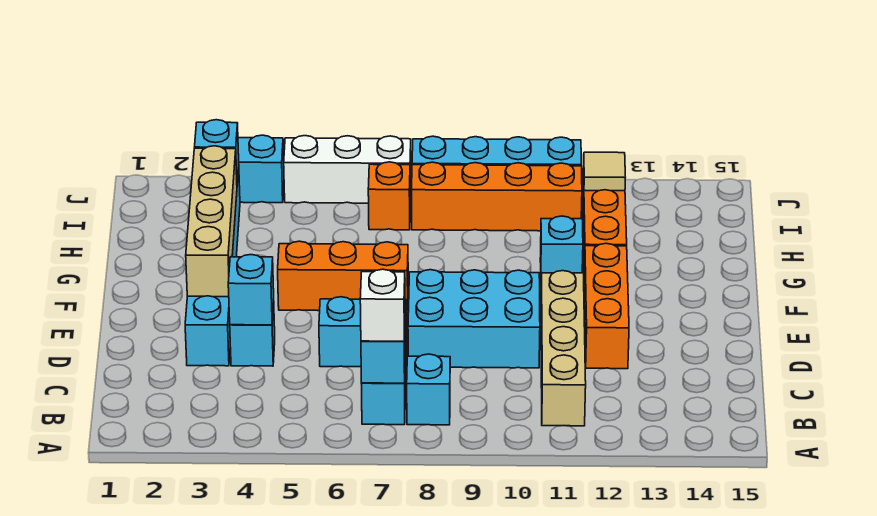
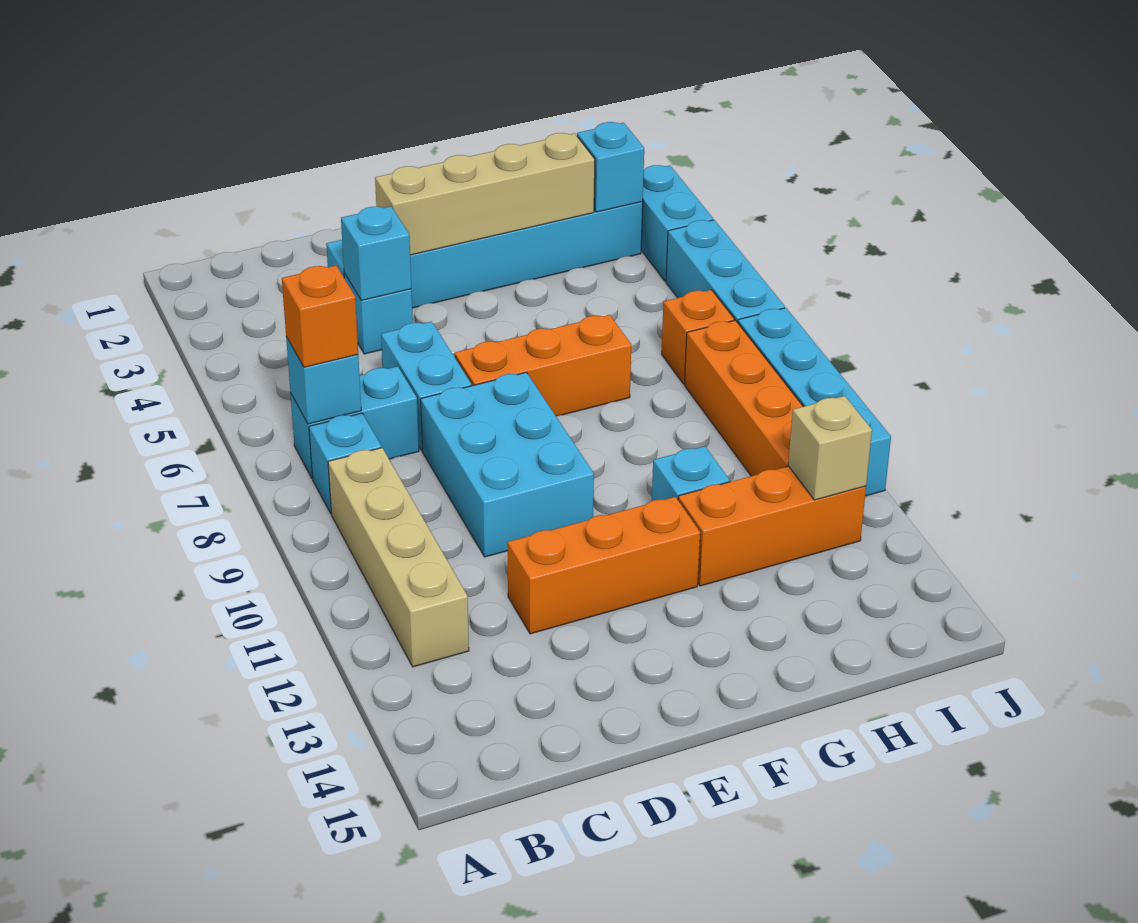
white 1x1 brick [360,269,405,341] -> orange 1x1 brick [282,266,358,367]
tan 1x4 brick [541,271,586,426] -> tan 1x4 brick turned to [328,448,469,667]
orange 1x3 brick [278,241,408,311] -> orange 1x3 brick turned to [455,315,631,416]
tan 1x1 tile [584,152,625,191] -> tan 1x1 brick [788,396,872,500]
white 1x3 brick [284,136,411,203] -> cyan 1x3 brick [666,220,785,323]

